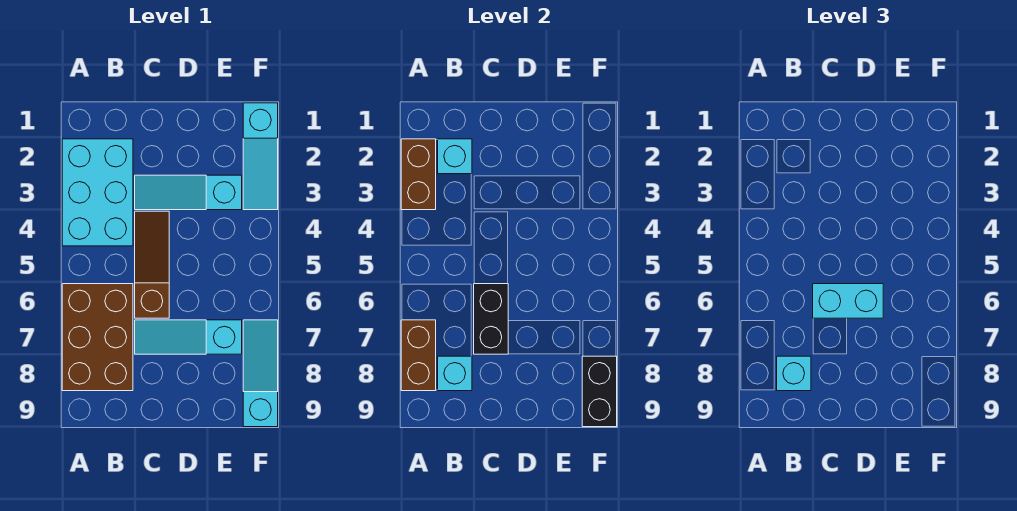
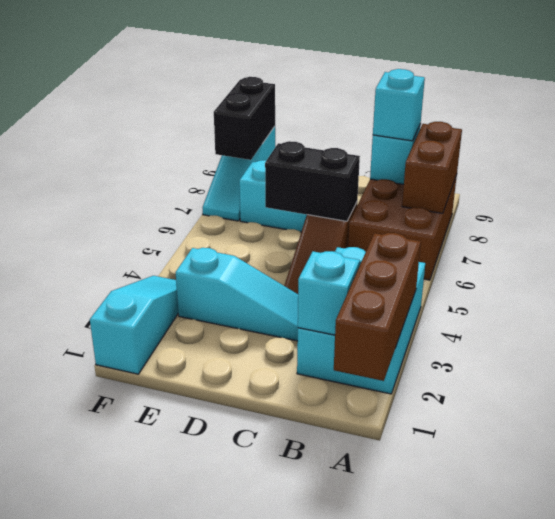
brown 1x2 brick [401,139,436,210] -> brown 1x3 brick [334,233,421,381]
black 1x2 brick [474,284,508,354] -> black 1x2 brick turned to [265,141,360,221]
cyan 1x2 brick [813,284,883,318] -> none

